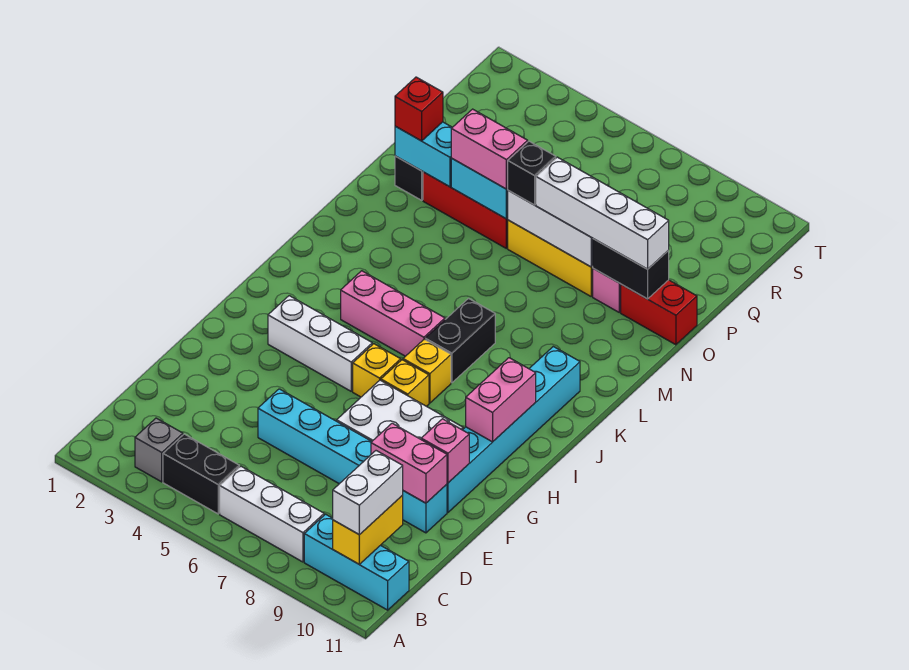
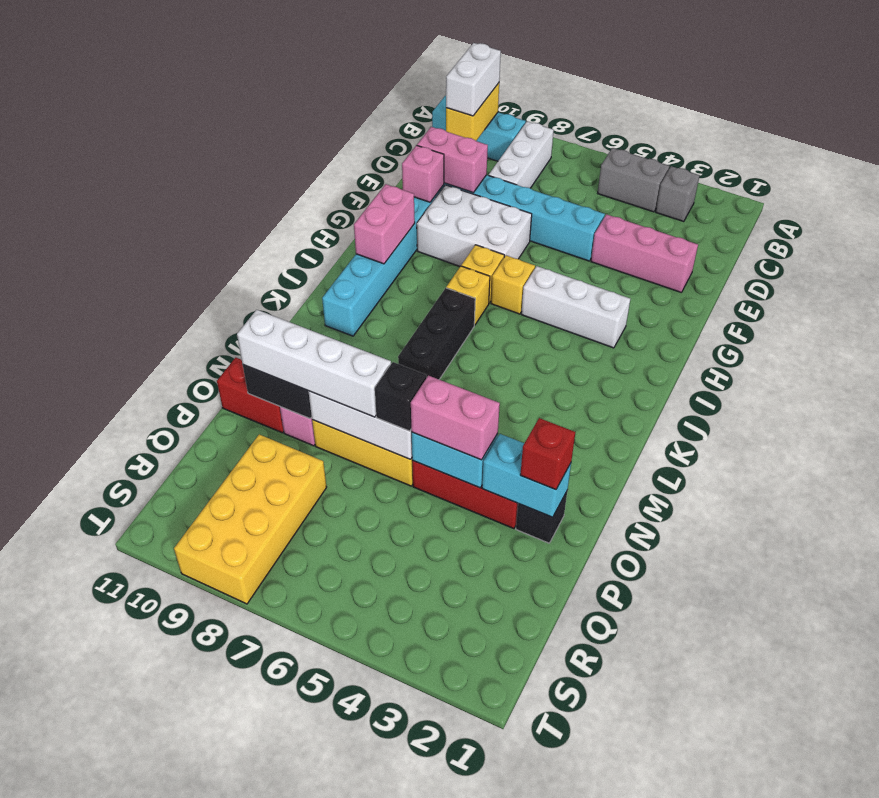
black 1x2 brick [163,434,239,514] -> grey 1x2 brick [598,148,669,212]
white 1x3 brick [220,466,324,562] -> white 1x3 brick turned to [489,121,554,188]
pink 1x3 brick [341,271,445,356] -> pink 1x3 brick moved to [591,214,698,292]
black 1x2 brick [425,298,495,383] -> black 1x3 brick [398,288,475,379]
none -> yellow 2x4 brick [174,434,327,604]

